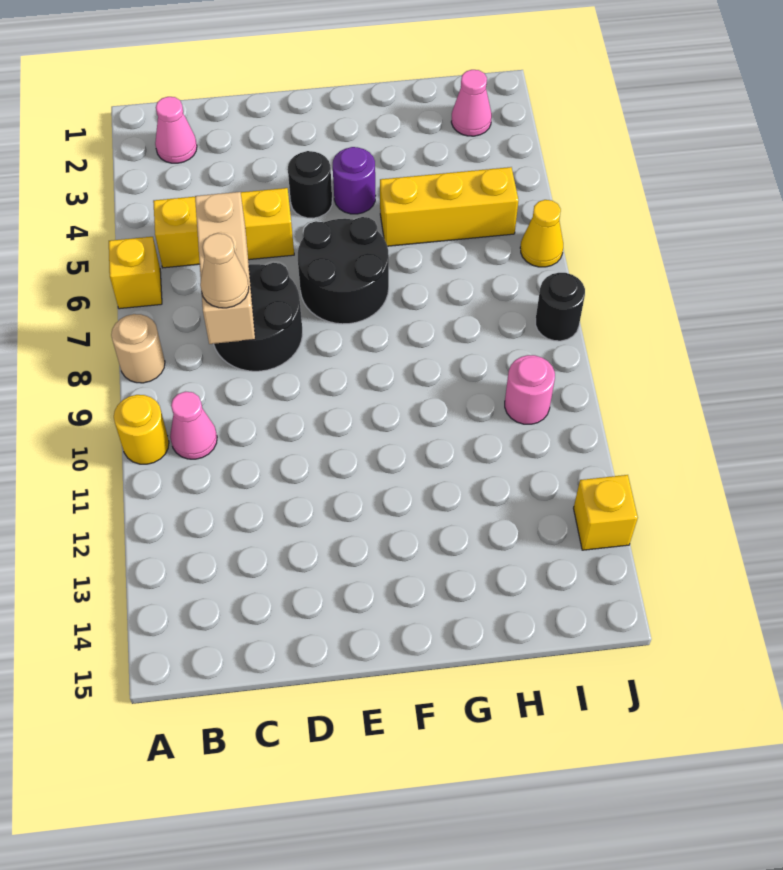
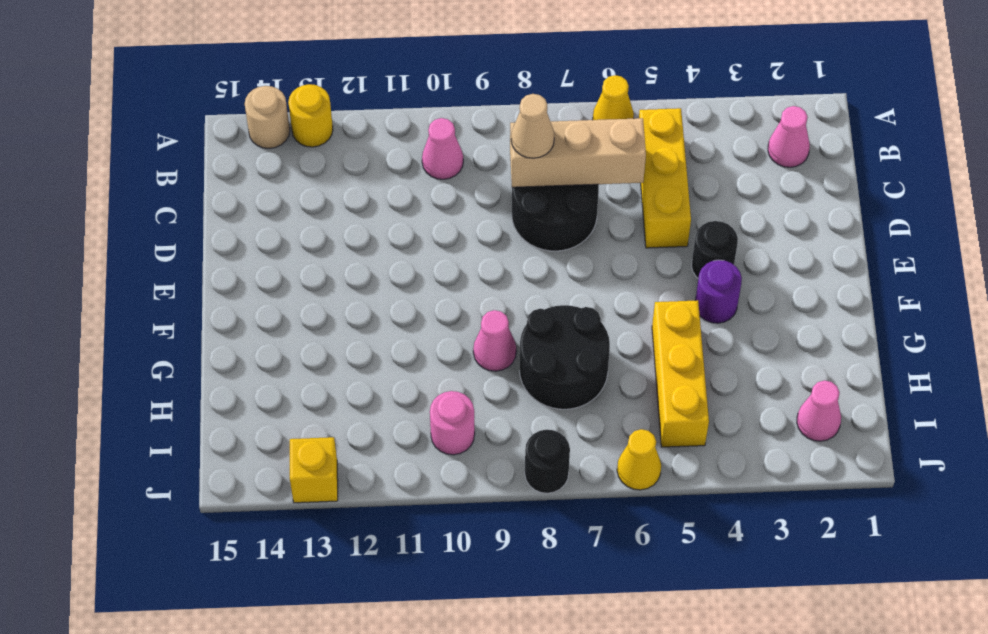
yellow 1x1 brick [109,237,162,309] -> yellow 1x1 cone [593,75,634,120]
tan 1x1 round brick [111,314,165,383] -> tan 1x1 round brick moved to [245,86,290,149]
yellow 1x1 round brick [114,395,169,464] -> yellow 1x1 round brick moved to [288,84,333,147]
black 2x2 round brick [298,217,389,324] -> black 2x2 round brick moved to [520,305,610,409]
none -> pink 1x1 cone [473,310,516,371]

